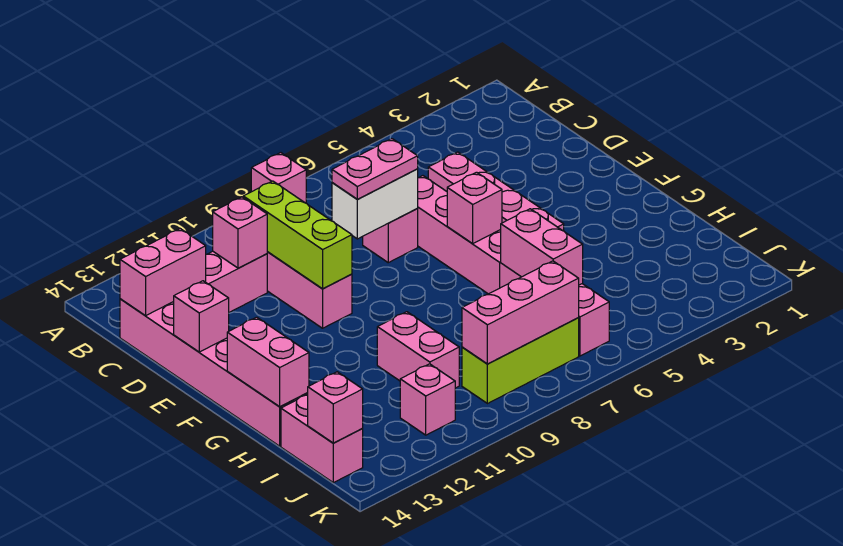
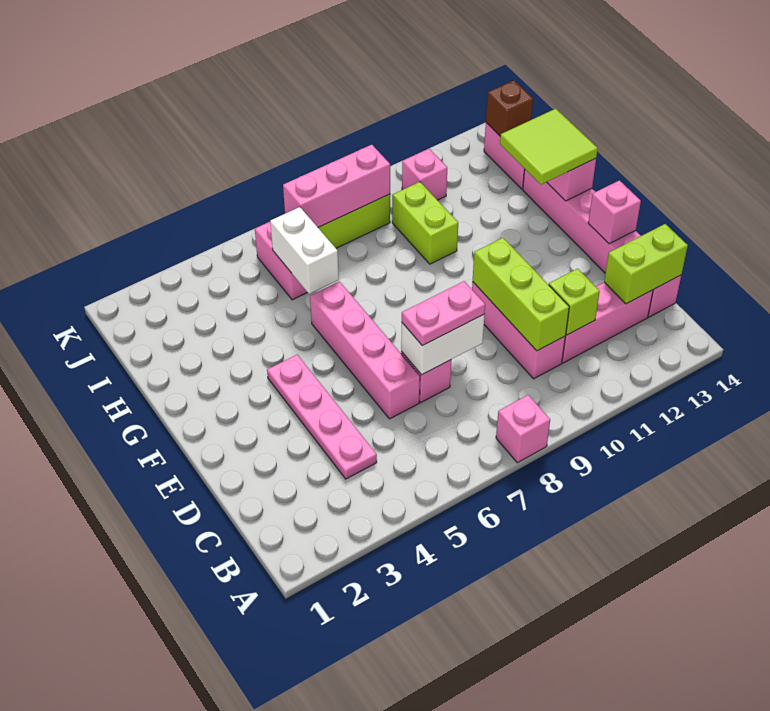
pink 1x1 brick [213,197,267,268] -> lime 1x1 brick [549,269,600,335]
pink 1x2 brick [120,229,206,316] -> lime 1x2 brick [604,224,688,304]
pink 1x1 brick [447,172,502,243] -> none
none -> lime 2x2 tile [500,109,598,185]
pink 1x2 brick [501,209,583,285] -> white 1x2 brick [270,207,339,294]
pink 1x2 brick [377,312,459,388] -> lime 1x2 brick [392,182,458,264]
pink 1x1 brick [308,372,363,443] -> brown 1x1 brick [486,80,533,136]

